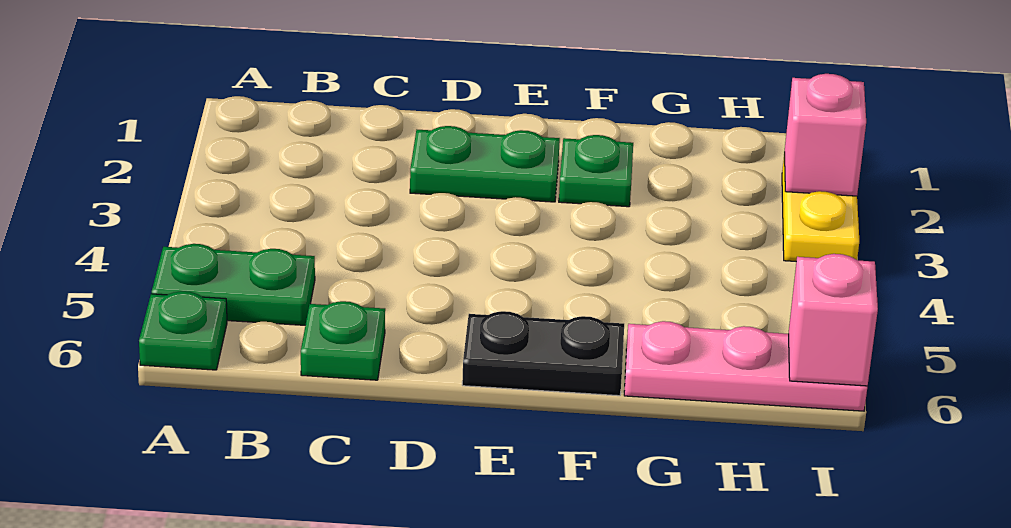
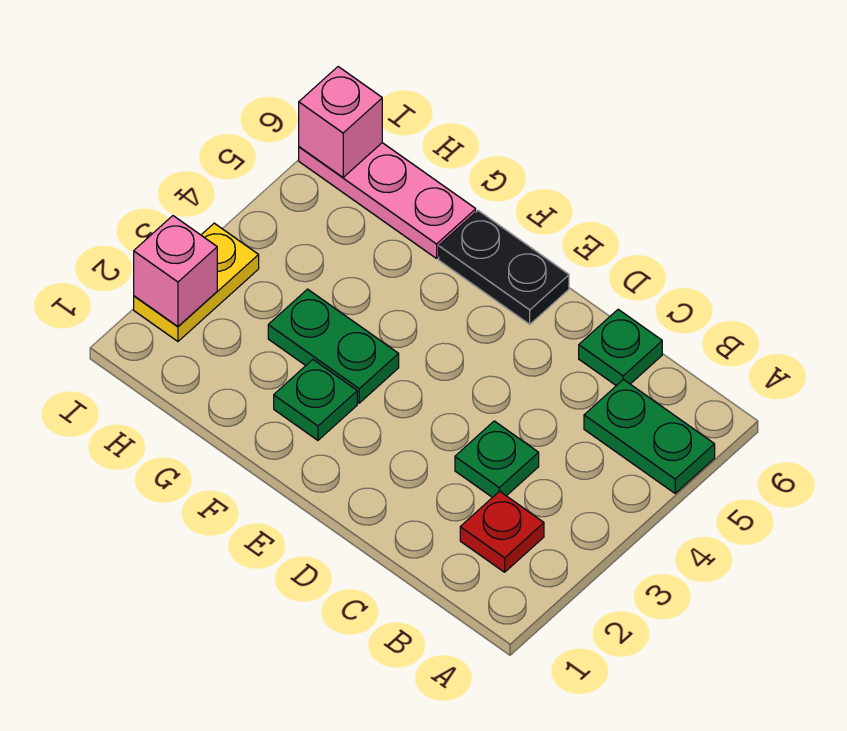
green 1x1 plate [139,291,227,370] -> green 1x1 plate moved to [455,421,539,497]
none -> red 1x1 plate [460,491,544,572]
green 1x2 plate [410,126,560,202] -> green 1x2 plate moved to [268,289,399,403]

